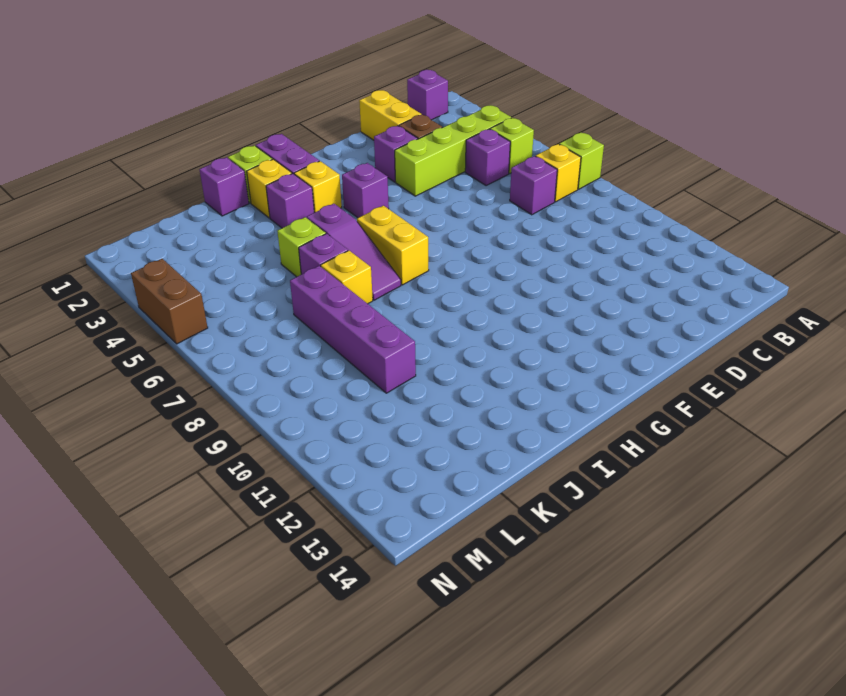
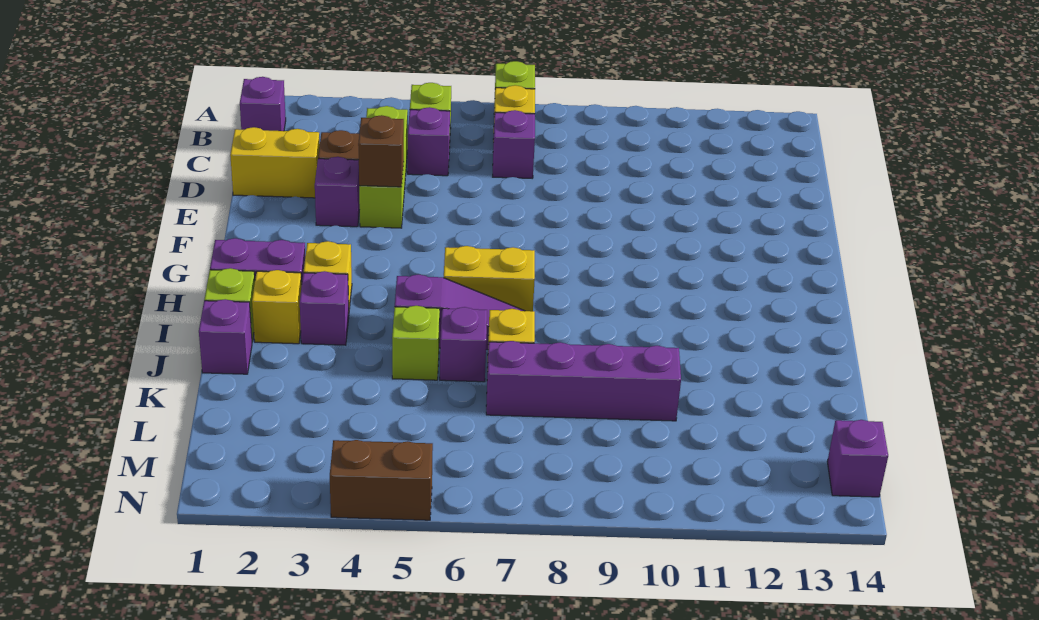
lime 1x4 brick [395,105,511,196] -> lime 1x3 brick [359,106,408,228]
none -> brown 1x1 brick [358,115,404,187]
purple 1x1 brick [342,163,389,218] -> purple 1x1 brick moved to [827,420,888,497]

